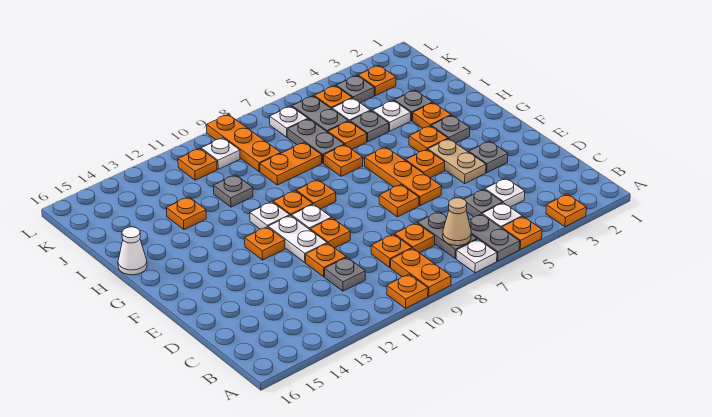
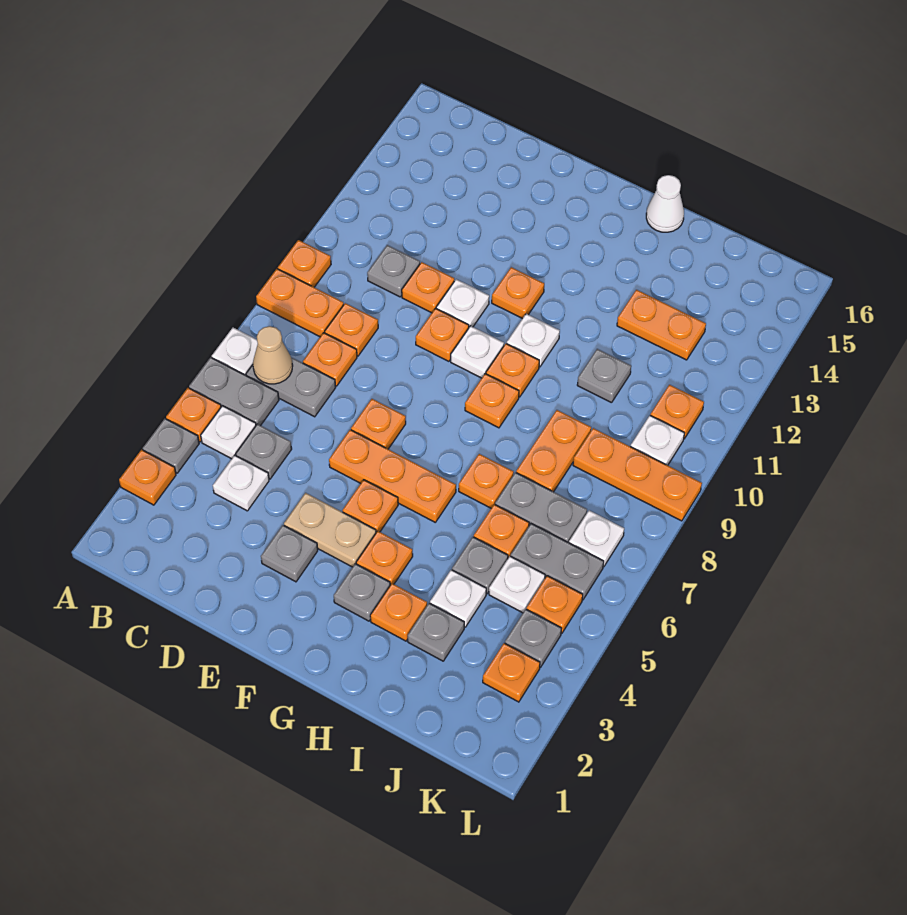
none -> grey 1x1 plate [143,419,199,473]
white 1x2 plate [268,215,327,263] -> white 1x1 plate [436,279,489,327]
orange 1x1 plate [166,197,206,230] -> orange 1x2 plate [617,290,706,360]

